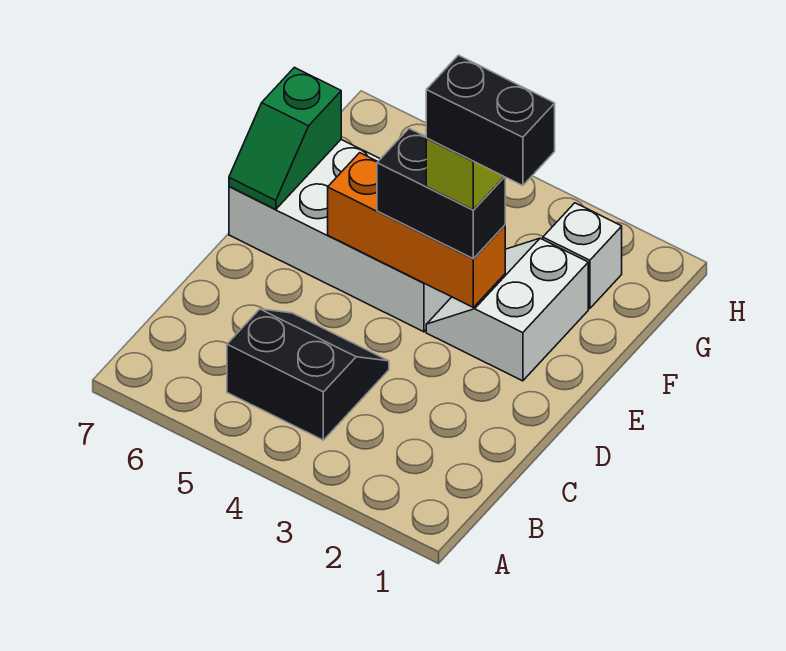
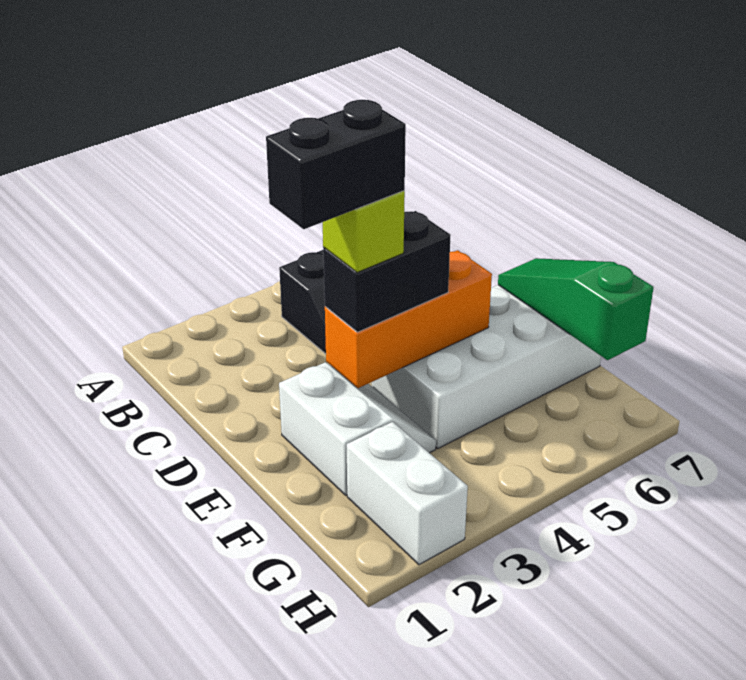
green 1x2 slope [229,67,341,209] -> green 1x3 slope [498,258,654,360]
white 1x1 brick [543,203,622,309] -> white 1x2 brick [347,422,468,565]

